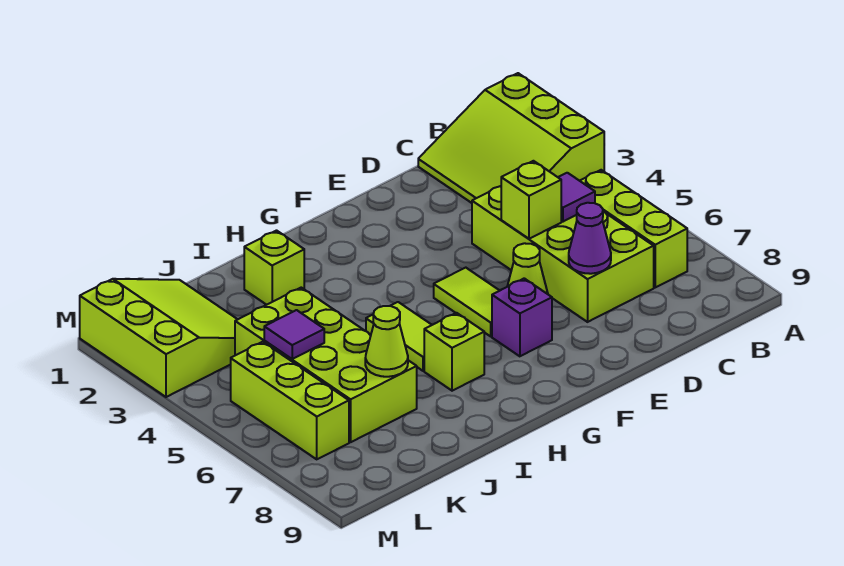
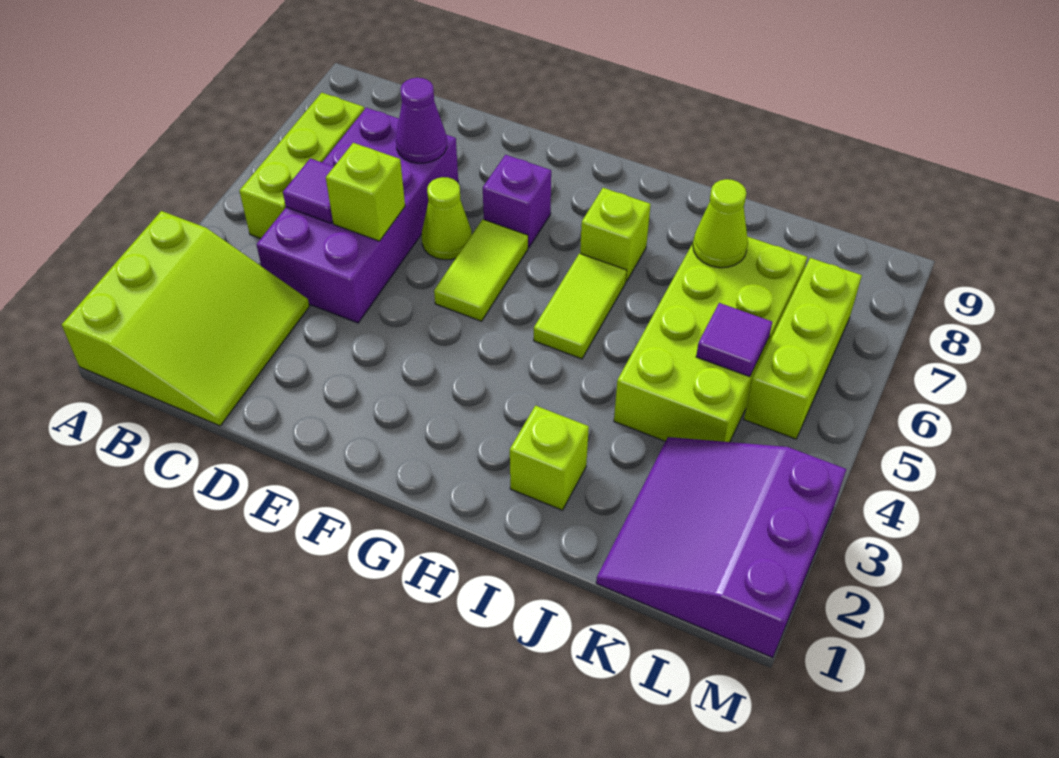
lime 2x4 brick [472,186,654,322] -> purple 2x4 brick [256,108,458,323]
lime 3x3 slope [80,279,238,397] -> purple 3x3 slope [596,437,846,658]

